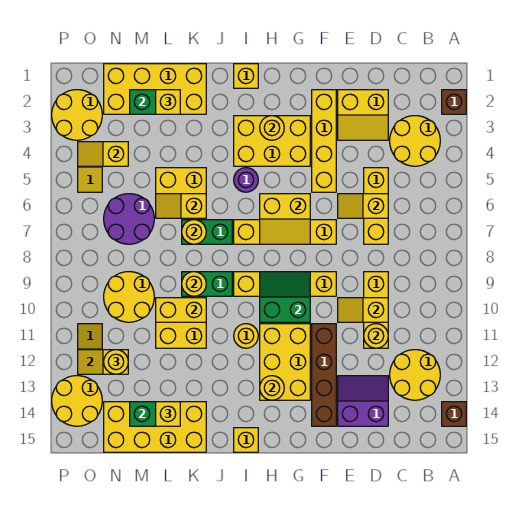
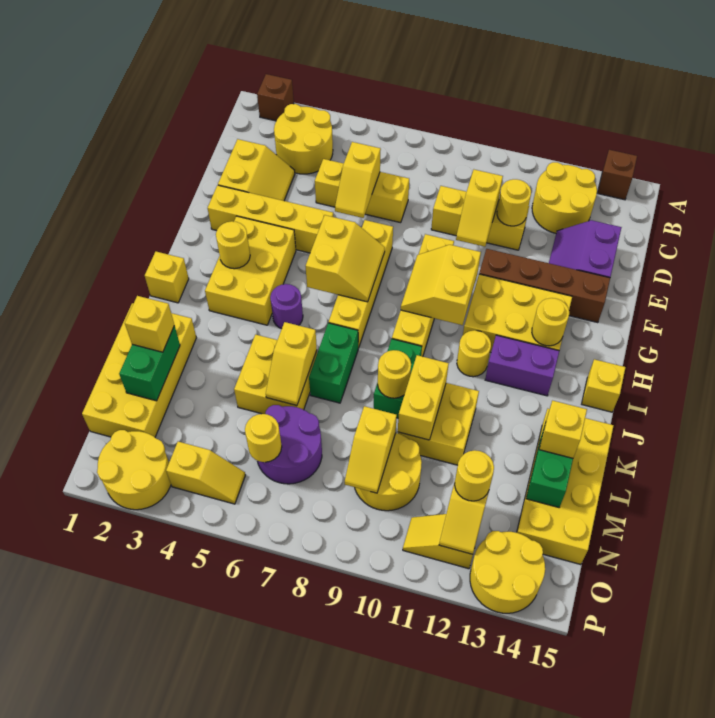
green 2x2 slope [260,272,310,322] -> yellow 2x2 slope [401,245,481,325]
none -> purple 1x2 brick [485,335,559,396]
yellow 1x1 round brick [182,220,206,244] -> yellow 1x1 round brick moved to [245,414,282,462]
yellow 1x2 slope [78,142,128,166] -> yellow 1x2 slope moved to [345,406,397,493]

